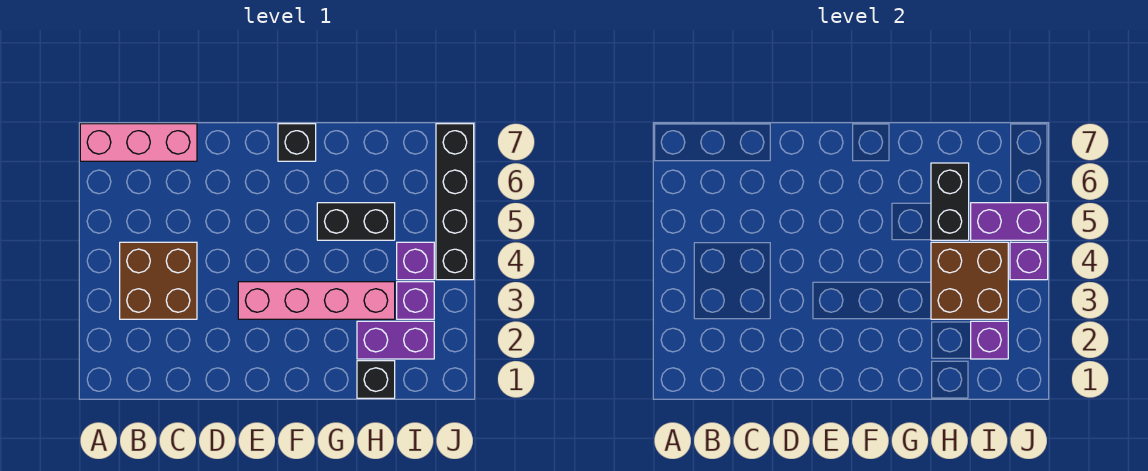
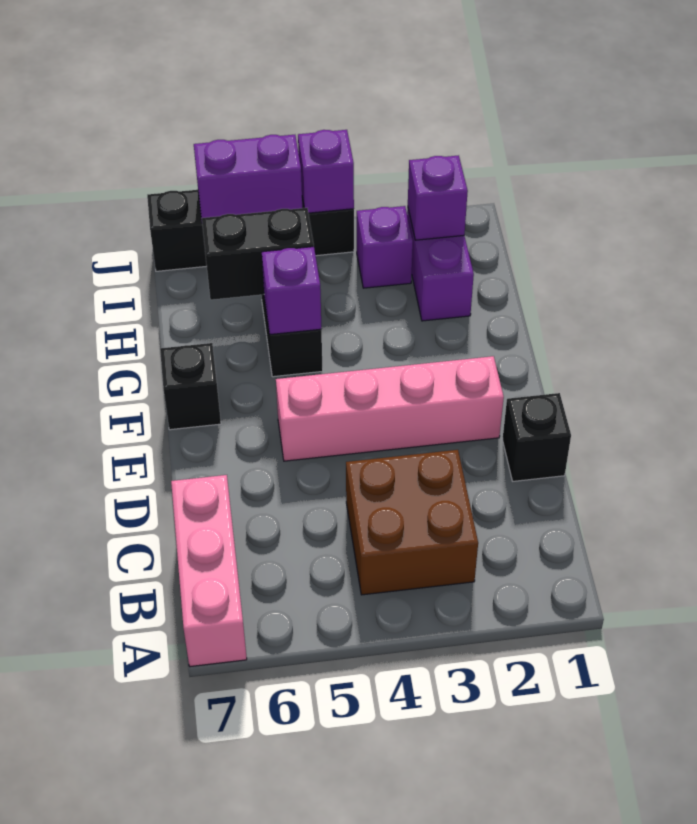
pink 1x4 brick [238,282,395,319] -> pink 1x4 brick turned to [276,356,504,461]
black 1x1 brick [357,361,395,398] -> black 1x1 brick moved to [502,393,571,481]
brown 2x2 brick [931,242,1008,319] -> none
purple 1x1 brick [397,242,434,280] -> purple 1x1 brick moved to [262,247,321,335]
purple 1x2 brick [971,203,1048,240] -> purple 1x2 brick turned to [194,135,302,220]

